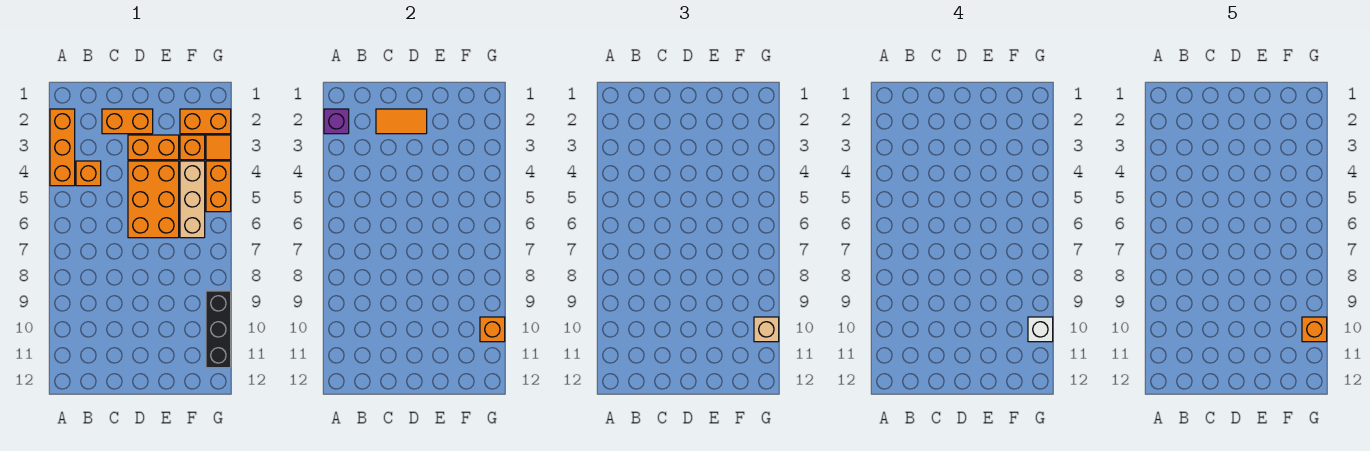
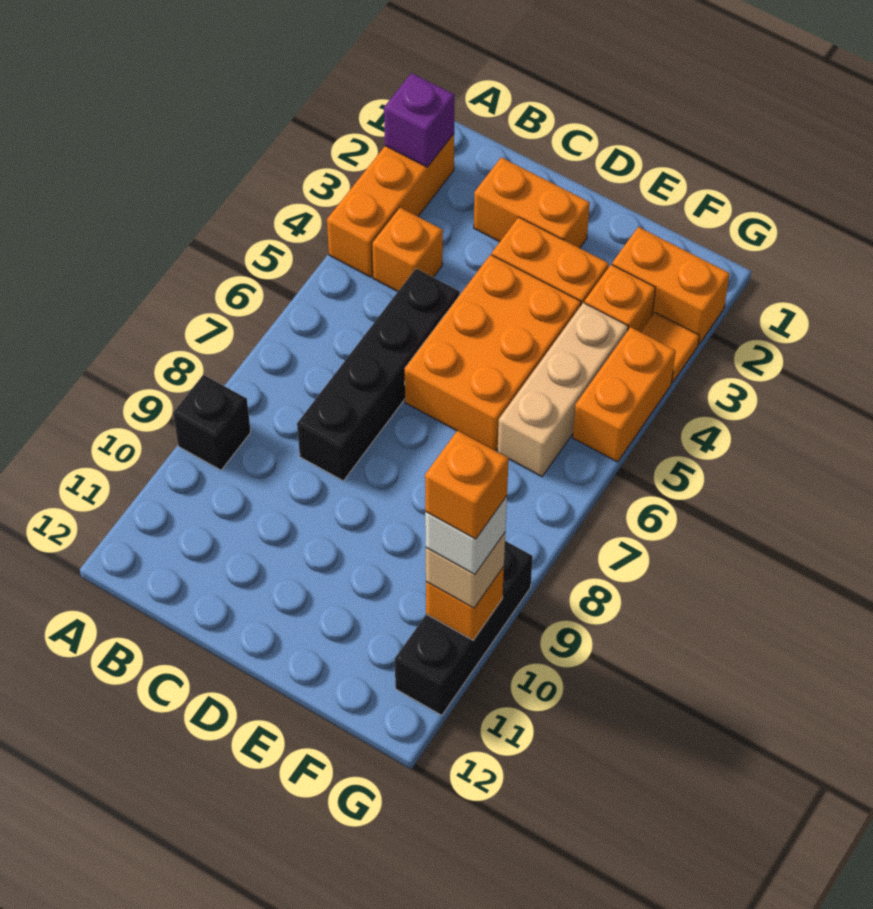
none -> black 1x1 brick [173,375,251,470]
orange 1x2 tile [376,109,427,134] -> none
none -> black 1x4 brick [297,269,460,481]

